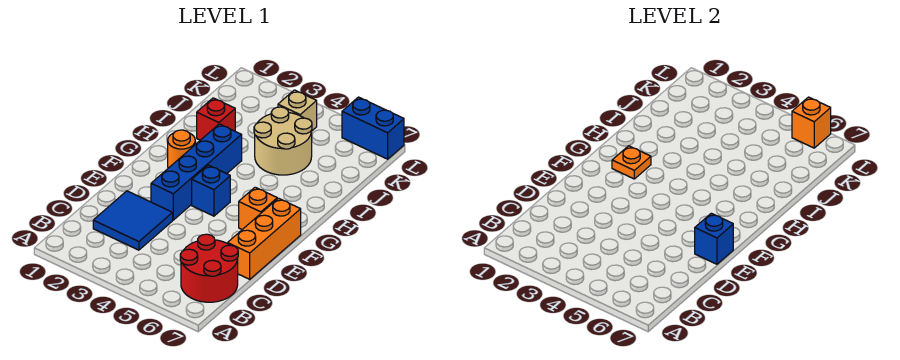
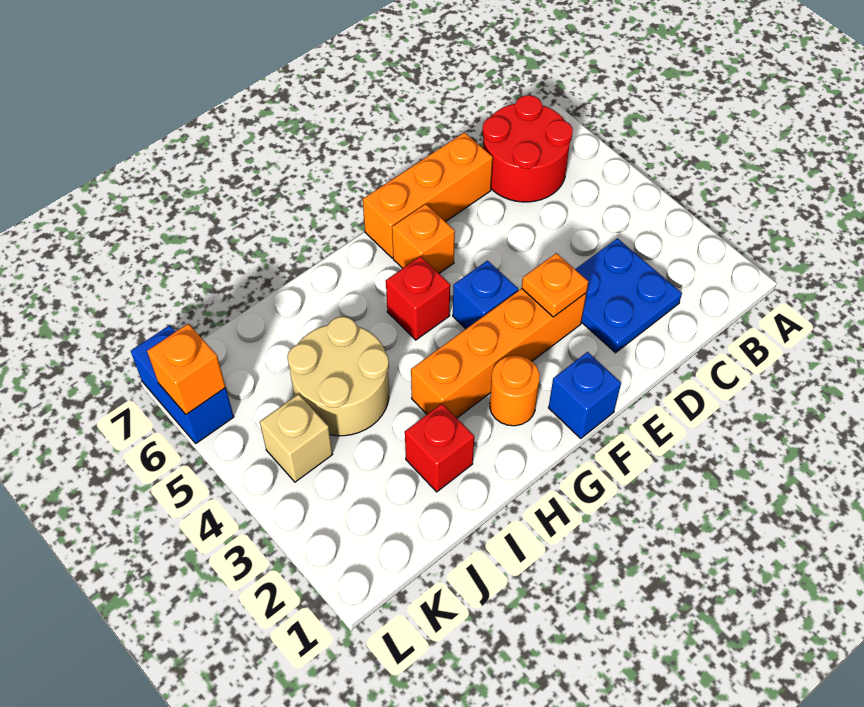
blue 2x2 tile [93,191,173,250] -> blue 2x2 plate [575,238,682,353]
blue 1x4 brick [151,124,242,220] -> orange 1x4 brick [411,289,586,418]
blue 1x1 brick [695,213,733,264] -> blue 1x1 brick moved to [549,352,621,439]
orange 1x1 plate [612,146,651,179] -> orange 1x1 plate moved to [522,253,588,317]
none -> red 1x1 brick [386,256,450,340]

